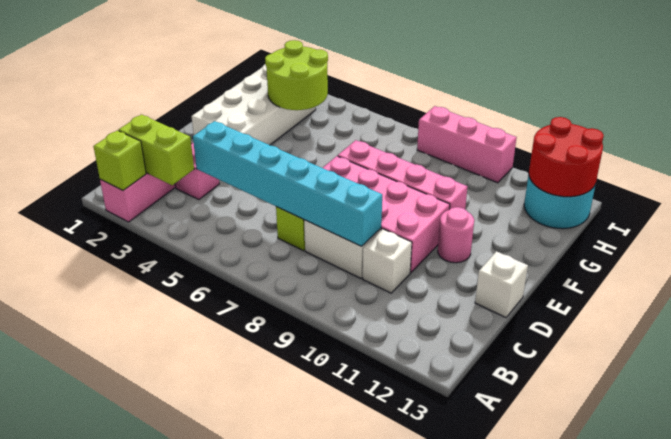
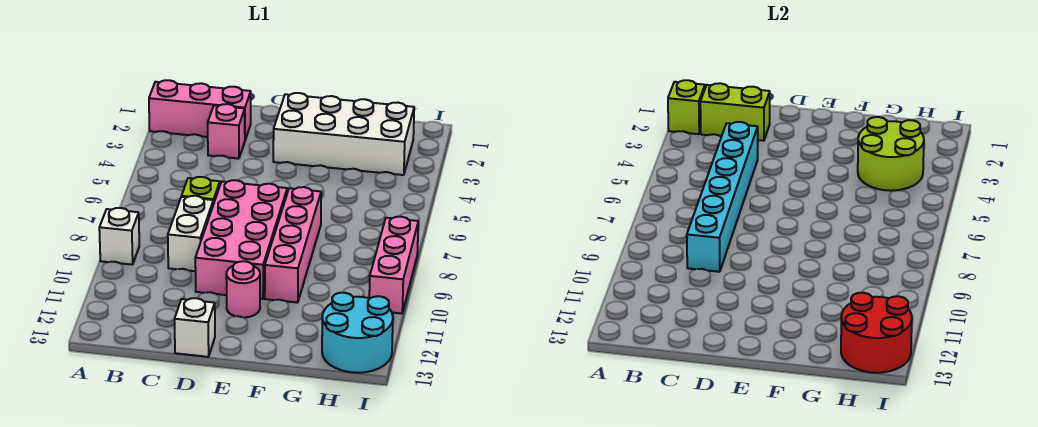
lime 1x2 brick [119,115,194,185] -> lime 1x2 brick turned to [700,83,770,141]
white 1x1 brick [363,229,412,293] -> white 1x1 brick moved to [99,208,139,265]

